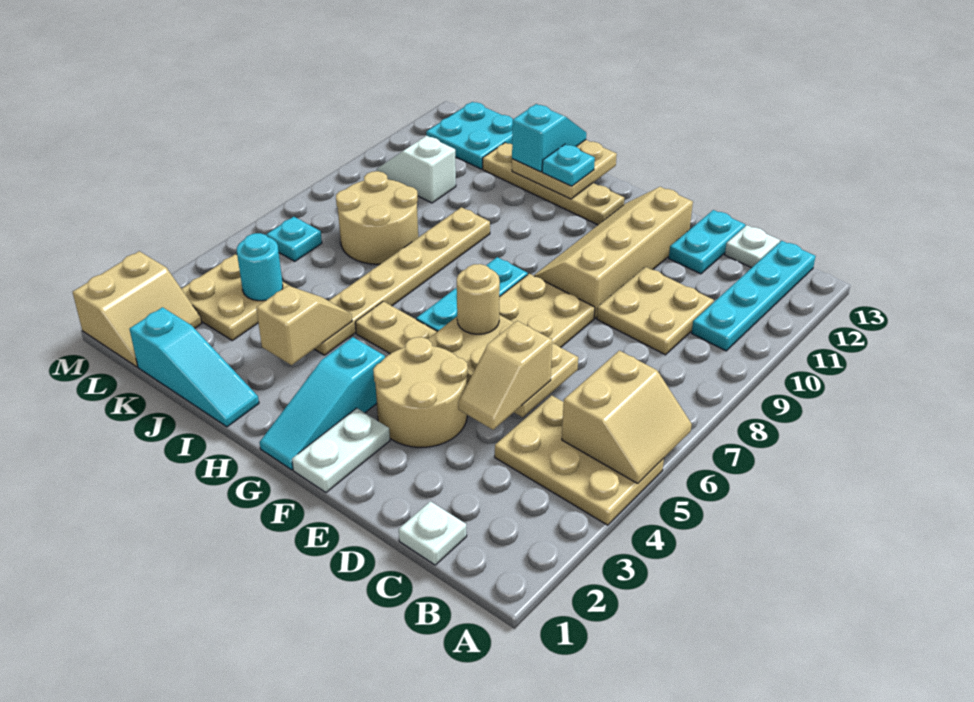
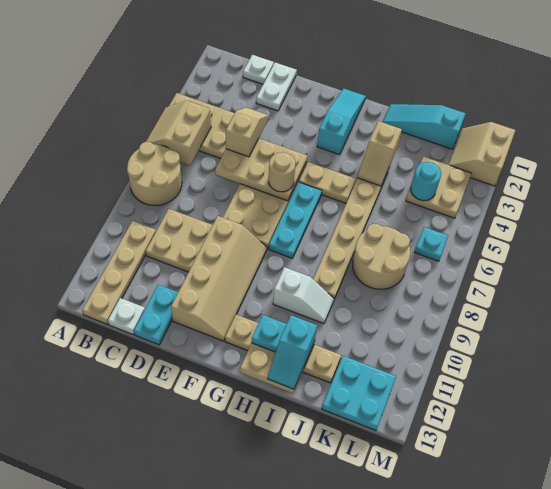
cyan 1x4 plate [692,241,816,351] -> tan 1x4 plate [82,221,156,324]
tan 2x2 round brick [373,337,468,447] -> tan 2x2 round brick moved to [127,142,182,205]
white 1x2 plate [292,408,390,492] -> white 1x2 plate moved to [256,62,297,111]
white 1x2 slope [377,136,456,203] -> white 1x2 slope moved to [273,267,334,324]

